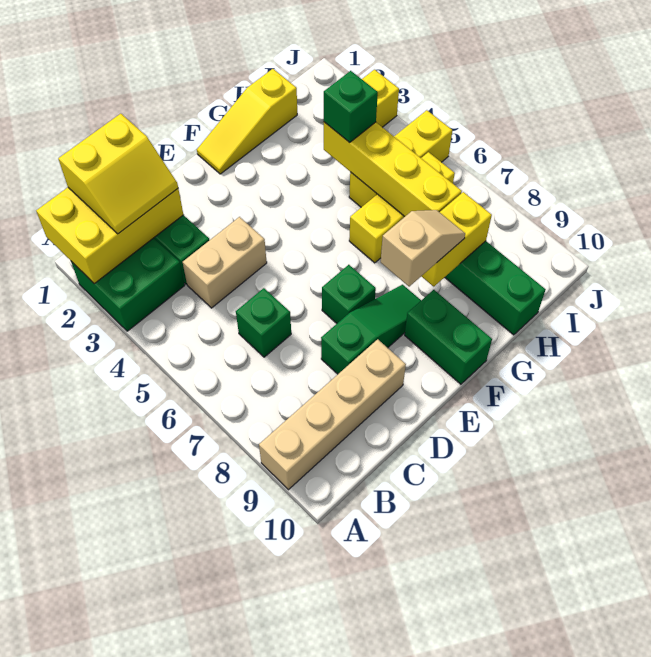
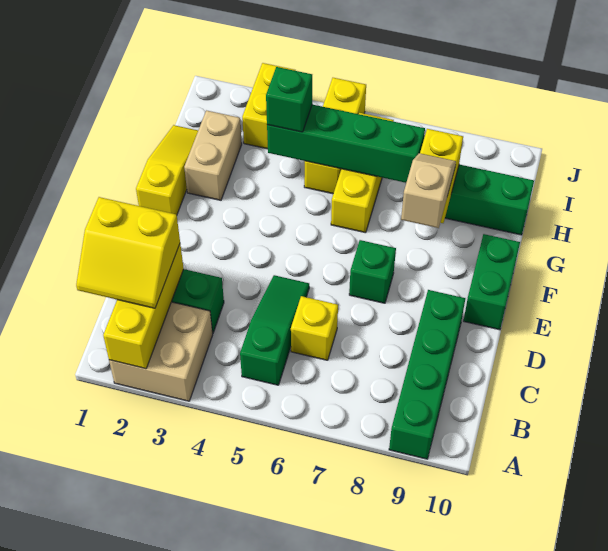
yellow 2x3 brick [36,188,183,284] -> yellow 1x3 brick [103,244,184,369]
green 2x2 brick [71,238,185,331] -> tan 2x2 brick [109,302,213,401]
tan 1x4 brick [259,339,406,490] -> green 1x4 brick [389,290,465,459]
yellow 2x2 slope [58,114,178,234] -> yellow 2x2 slope turned to [76,197,180,308]
tan 1x2 brick [183,217,267,308] -> tan 1x2 brick moved to [184,110,242,200]
green 1x1 brick [236,288,291,357] -> yellow 1x1 brick [291,296,338,360]
green 1x3 slope [321,285,421,374] -> green 1x3 slope moved to [240,275,309,385]
yellow 1x3 slope [197,69,297,174] -> yellow 1x3 slope turned to [136,125,198,215]
green 1x2 brick [405,290,492,384] -> green 1x2 brick turned to [464,234,520,330]
yellow 1x4 brick [324,122,462,216] -> green 1x4 brick [267,104,425,183]

